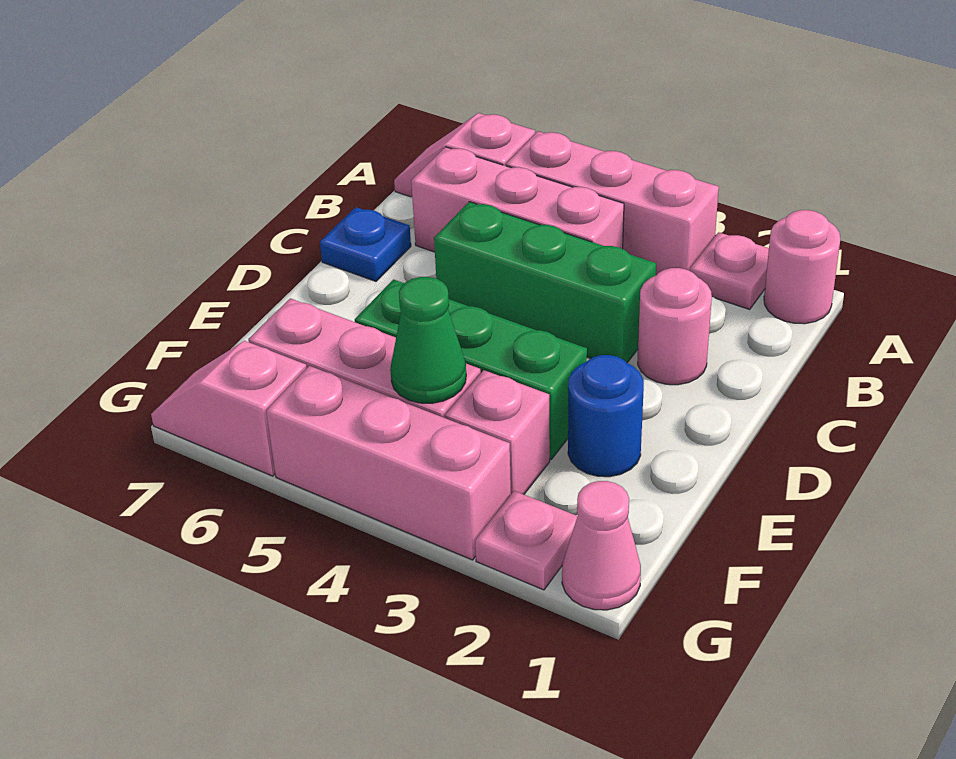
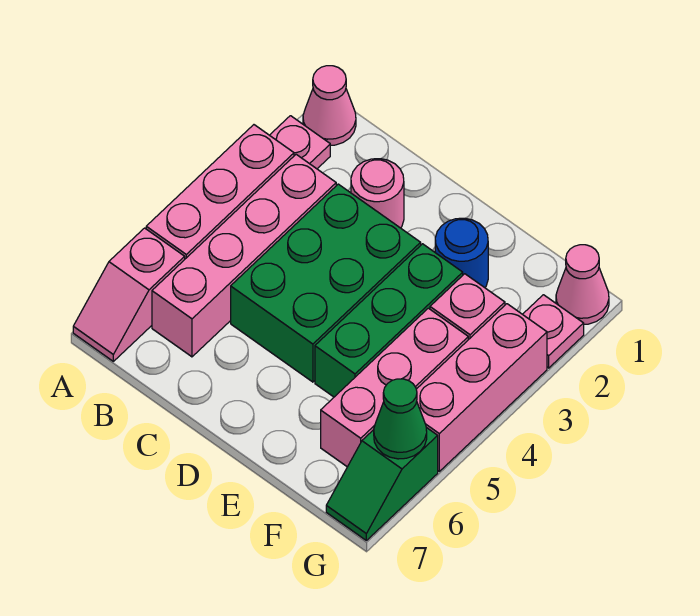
pink 1x1 round brick [764,210,840,324] -> pink 1x1 cone [303,66,356,145]
pink 1x3 brick [411,147,624,252] -> pink 1x4 brick [152,154,336,357]
green 1x3 brick [434,202,656,363] -> green 2x3 brick [231,184,421,382]
blue 1x1 plate [320,207,411,281] -> none
green 1x1 cone [390,277,466,403] -> green 1x1 cone moved to [374,379,427,459]
pink 1x2 slope [151,341,307,476] -> green 1x2 slope [326,428,438,540]

